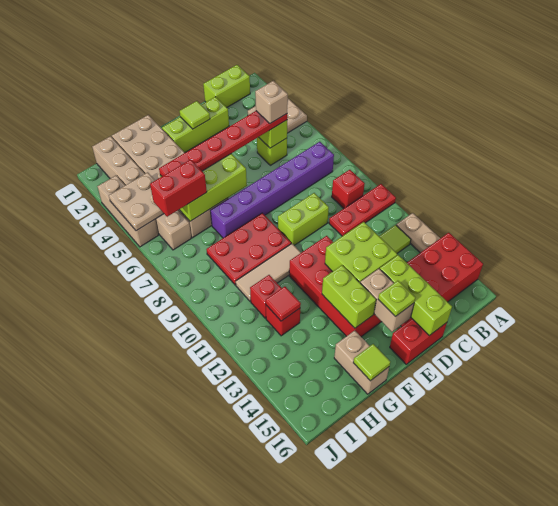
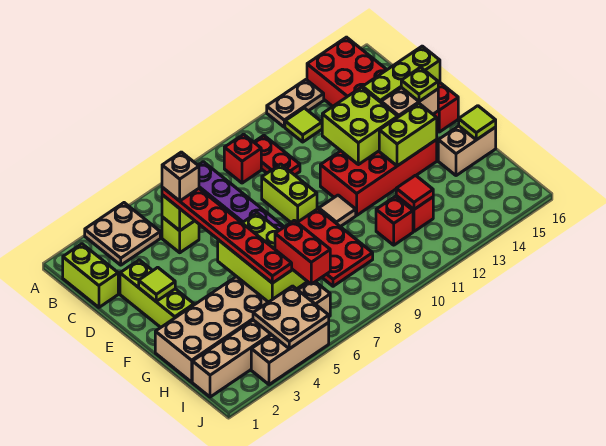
red 1x3 plate [329,184,396,236] -> red 1x2 plate [254,136,300,175]
tan 1x3 tile [236,244,301,302] -> tan 1x1 tile [319,195,356,227]

